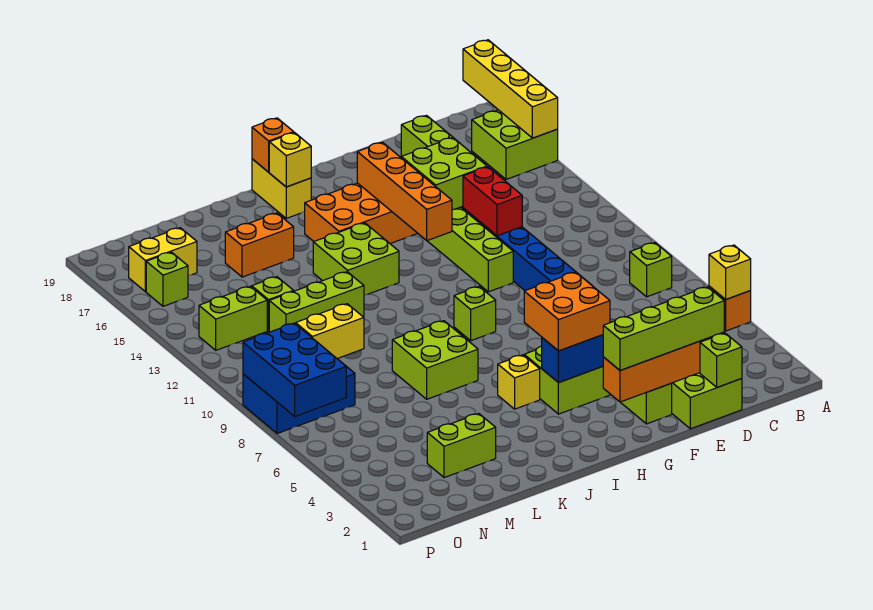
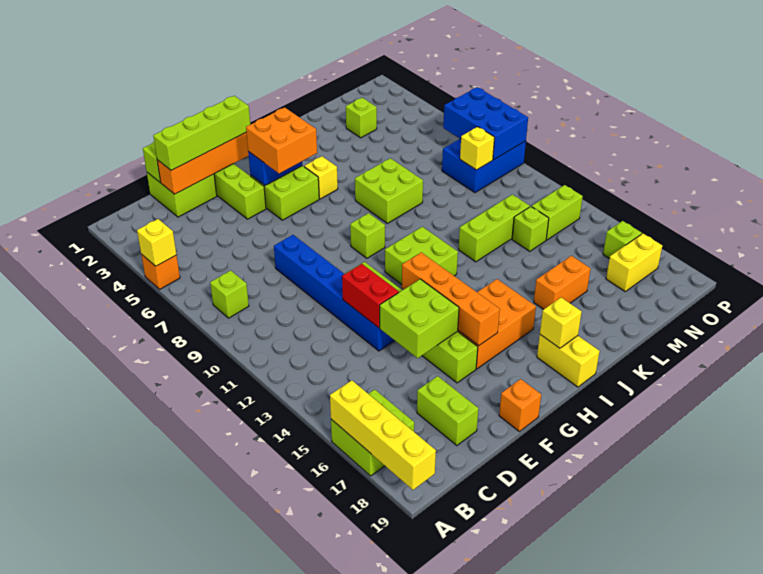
lime 2x2 brick [313,223,399,295] -> lime 2x2 brick moved to [385,227,458,284]
orange 1x1 brick [252,118,294,172] -> orange 1x1 brick moved to [499,379,541,431]
lime 1x2 brick [427,414,496,478] -> lime 1x1 brick [346,98,377,138]
yellow 1x2 brick [296,304,364,359] -> yellow 1x1 brick [460,127,495,170]

